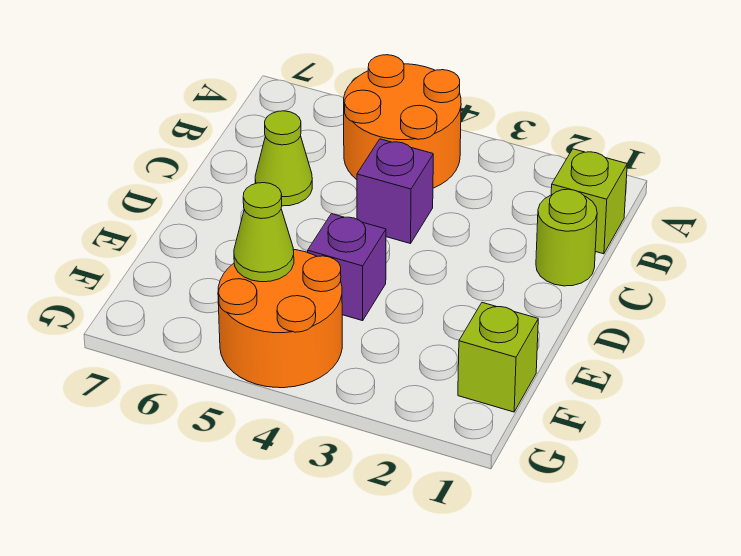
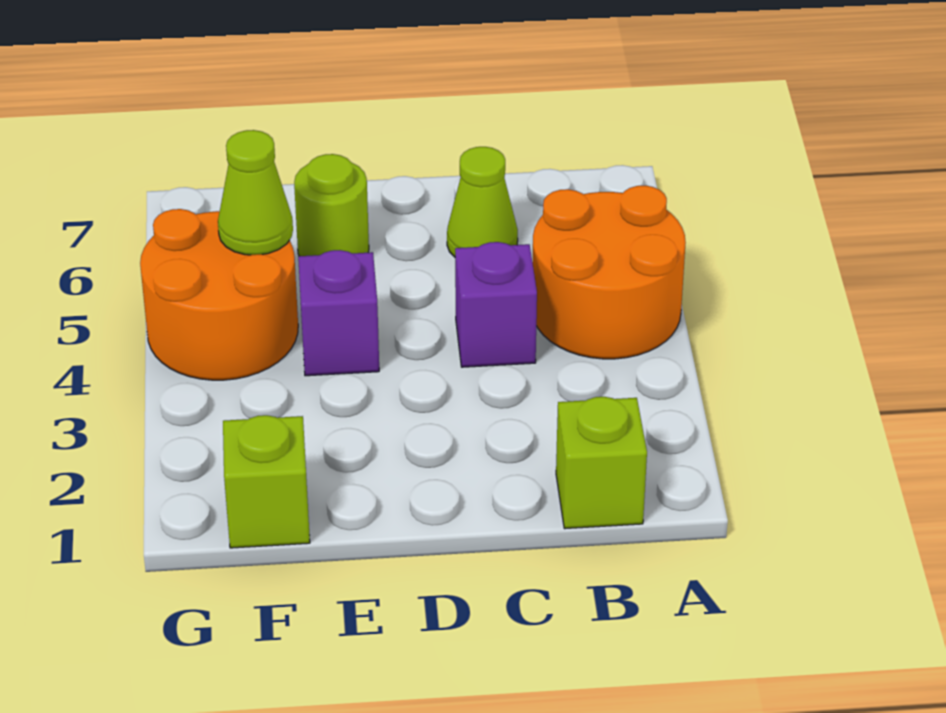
lime 1x1 round brick [536,189,597,286] -> lime 1x1 round brick moved to [294,154,369,256]

